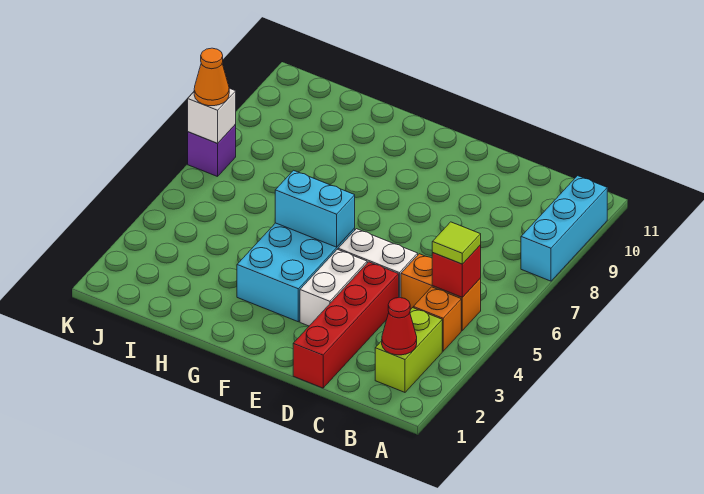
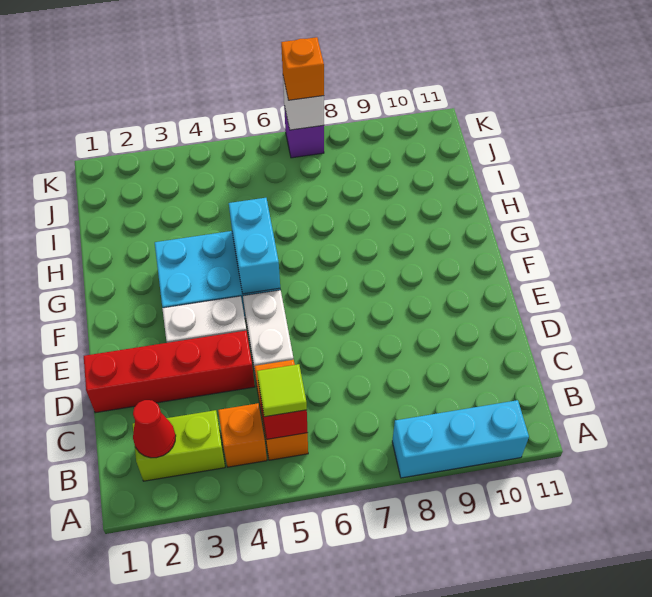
orange 1x1 cone [194,48,229,106] -> orange 1x1 brick [281,37,324,100]

